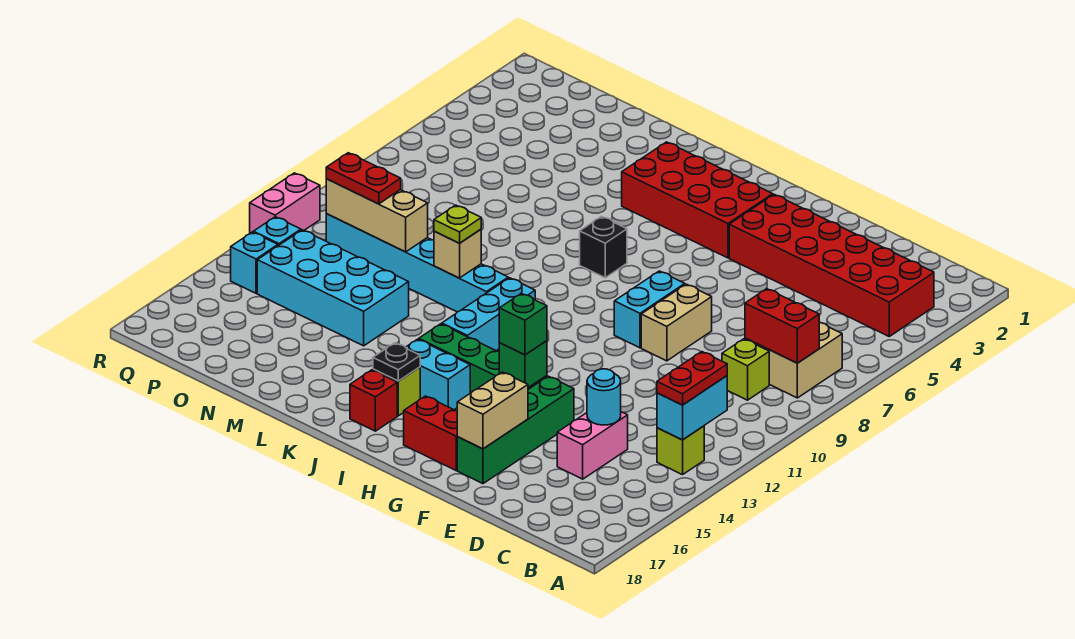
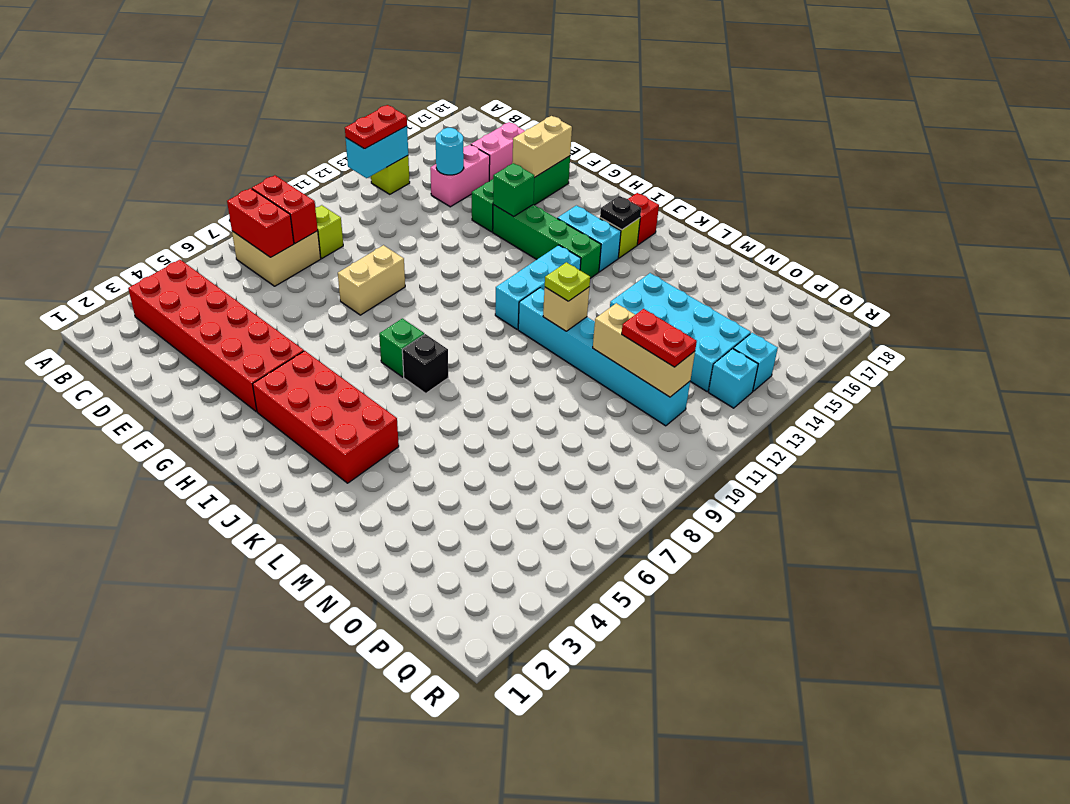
cyan 1x2 brick [614,271,685,348] -> none
green 1x1 brick [499,293,547,355] -> green 1x1 brick moved to [379,318,424,377]
red 1x2 brick [404,396,458,470] -> red 1x2 brick moved to [227,188,294,257]
pink 1x2 brick [250,173,320,233] -> pink 1x2 brick moved to [471,122,525,181]

